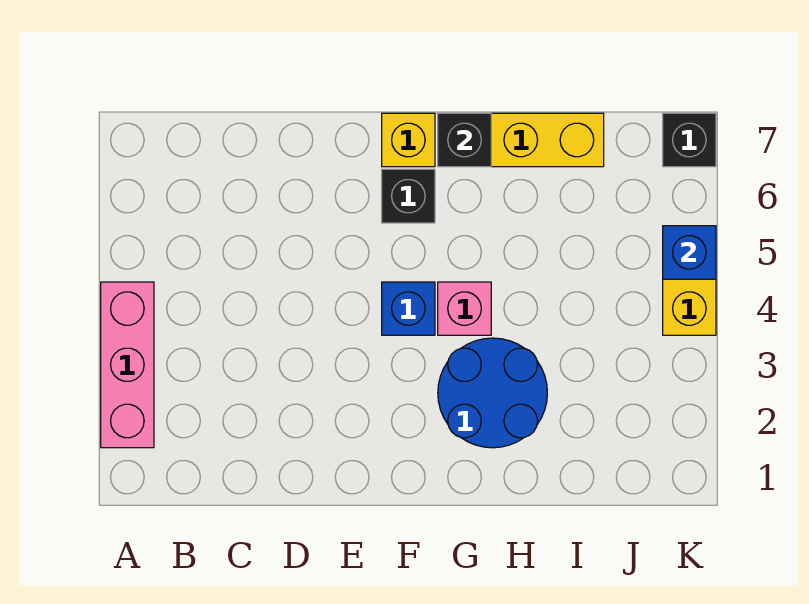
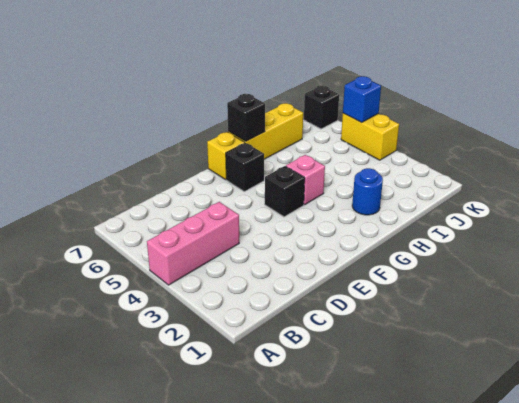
pink 1x3 brick [101,282,154,448] -> pink 1x3 brick turned to [147,202,239,285]
blue 1x1 brick [382,282,435,335] -> black 1x1 brick [265,166,305,217]
blue 2x2 round brick [438,338,547,448] -> blue 1x1 round brick [352,168,383,215]

